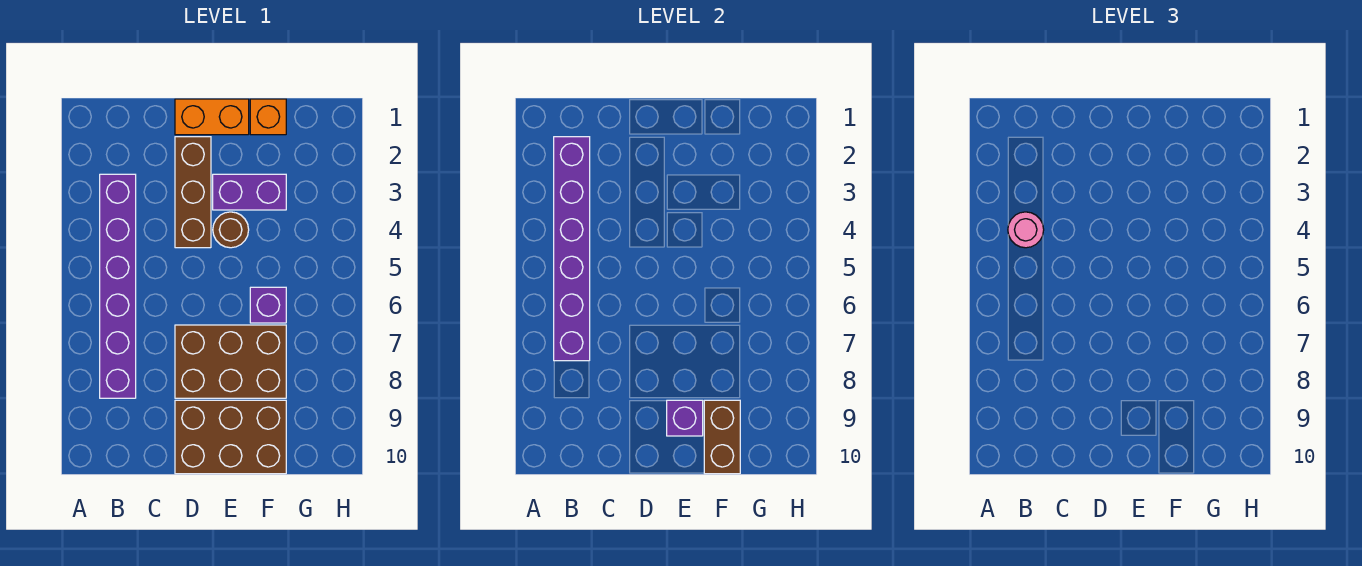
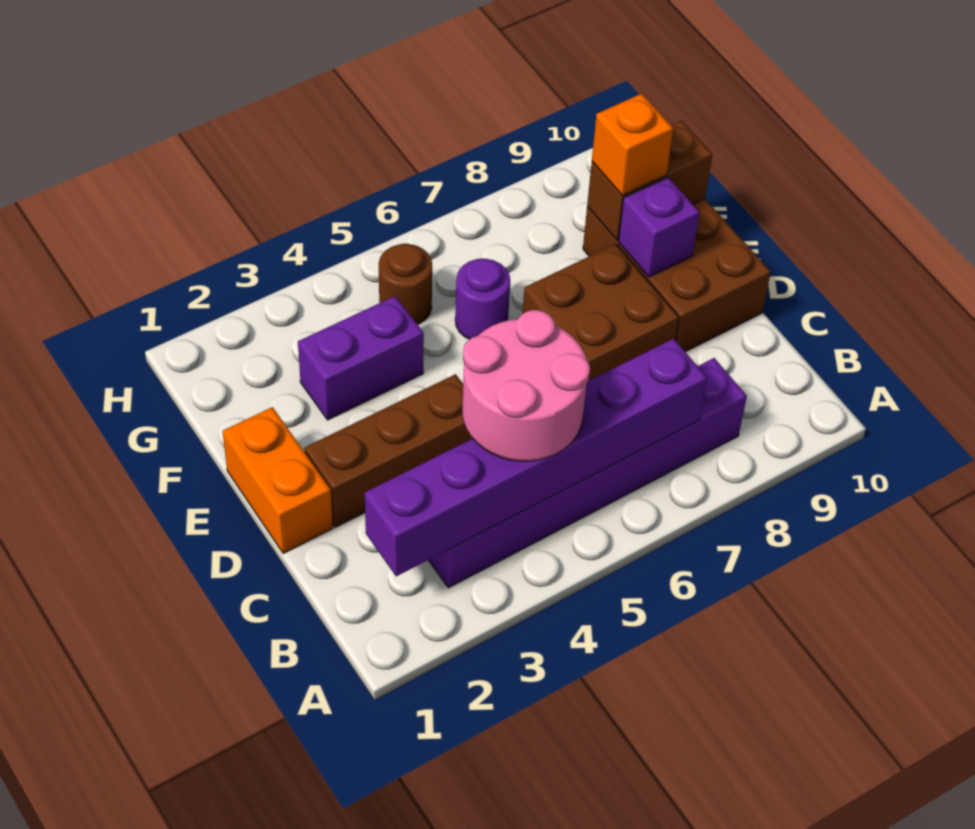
pink 1x1 round brick [1008,212,1044,248] -> pink 2x2 round brick [463,310,590,461]
brown 2x3 brick [175,325,286,398] -> brown 2x2 brick [523,244,679,381]
purple 1x2 brick [213,174,286,210] -> purple 1x2 brick turned to [298,296,424,420]
brown 1x1 round brick [213,212,249,248] -> brown 1x1 round brick moved to [379,244,432,325]
orange 1x1 brick [250,99,286,135] -> orange 1x1 brick moved to [592,94,673,195]
purple 1x1 brick [250,287,286,323] -> purple 1x1 round brick [455,259,510,339]

